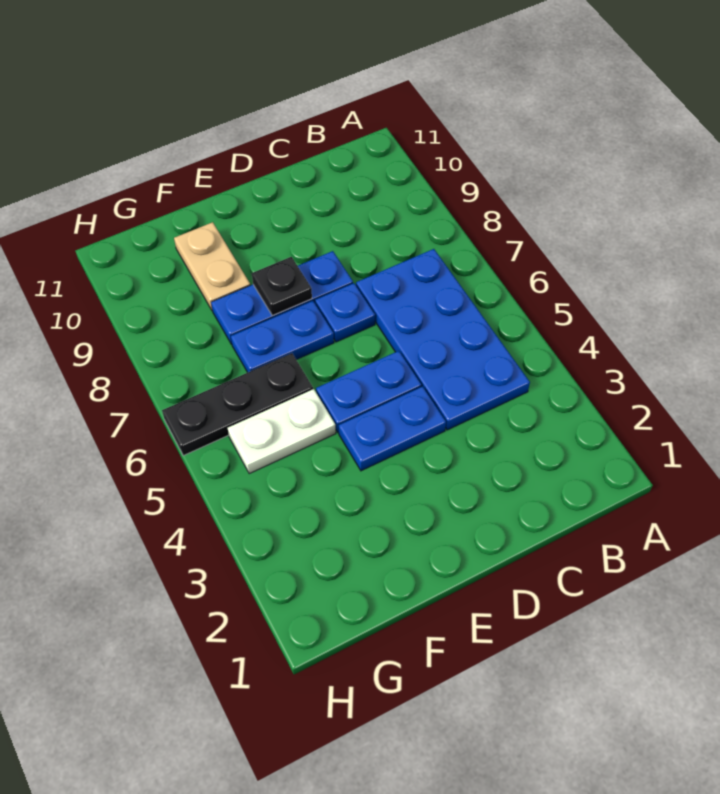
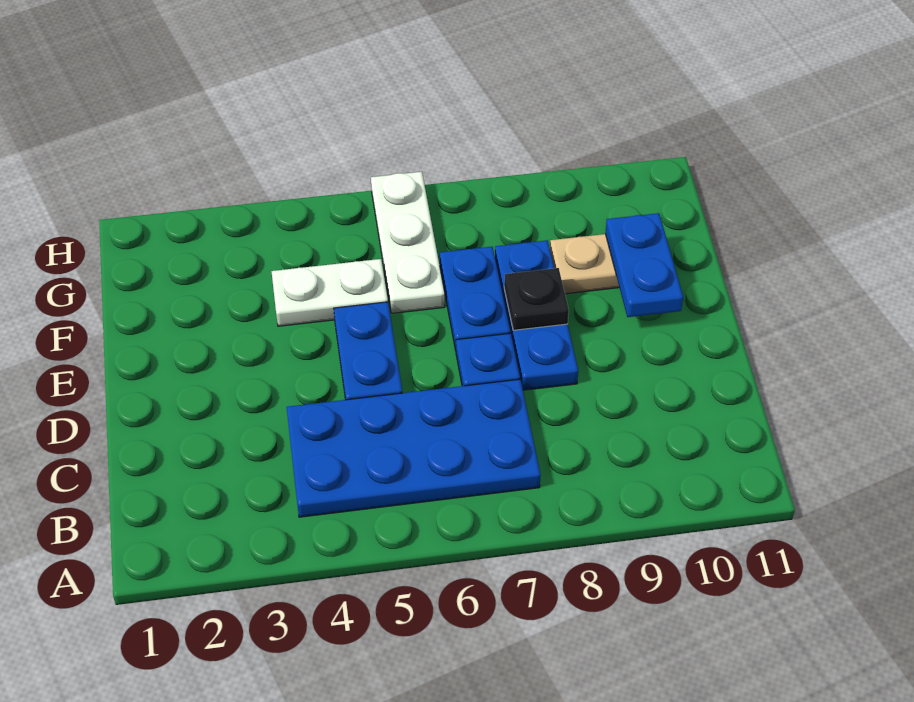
blue 1x2 plate [339,386,446,471] -> blue 1x2 plate moved to [605,213,683,317]
white 1x2 plate [228,389,336,474] -> white 1x2 plate turned to [271,259,388,326]
black 1x3 plate [162,353,313,456] -> white 1x3 plate [371,172,445,313]

